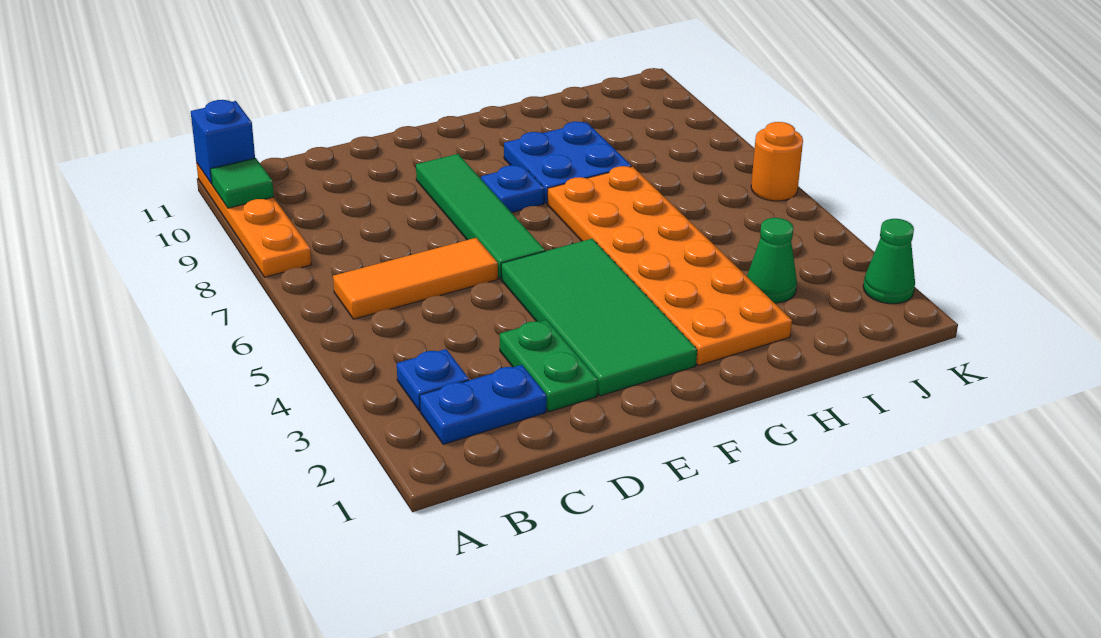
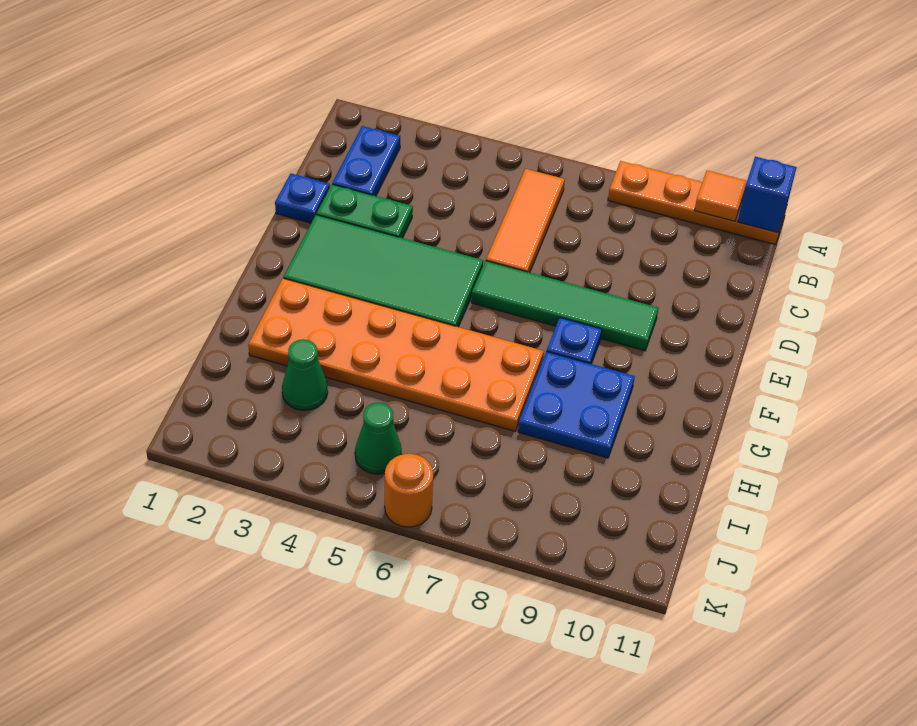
green 1x1 tile [210,158,274,208] -> orange 1x1 tile [695,171,747,221]
blue 1x1 plate [397,349,469,411] -> blue 1x1 plate moved to [275,174,330,223]
green 1x1 cone [863,219,915,304] -> green 1x1 cone moved to [355,402,402,474]

